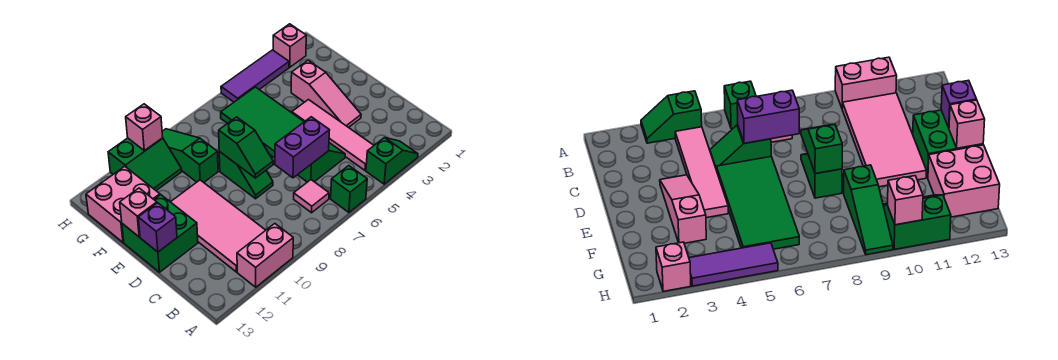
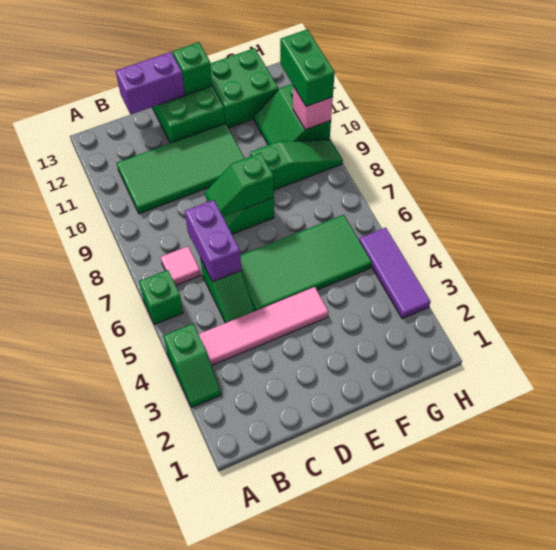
pink 1x2 brick [237,224,293,287] -> none
pink 2x4 tile [171,180,266,272] -> green 2x4 tile [117,123,245,214]
pink 1x3 slope [291,60,361,128] -> none
purple 1x1 brick [138,203,177,252] -> purple 1x2 brick [116,52,185,115]
pink 1x1 brick [120,188,157,237] -> green 1x1 brick [173,42,212,95]
pink 2x2 brick [86,166,160,242] -> green 2x2 brick [210,48,278,128]
pink 1x1 brick [273,24,306,67] -> none
none -> green 1x2 brick [280,29,335,107]

